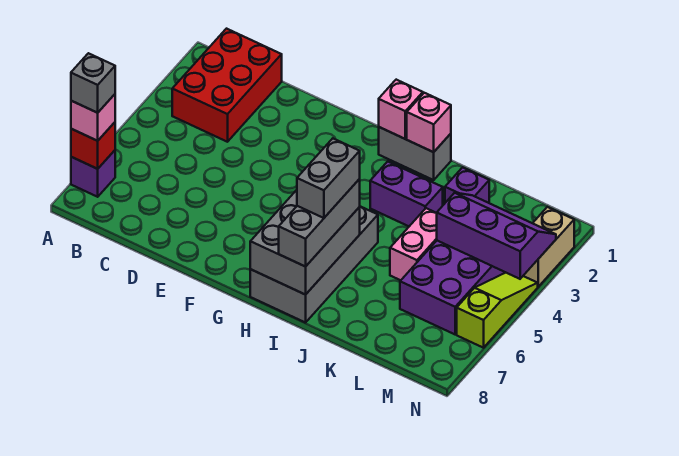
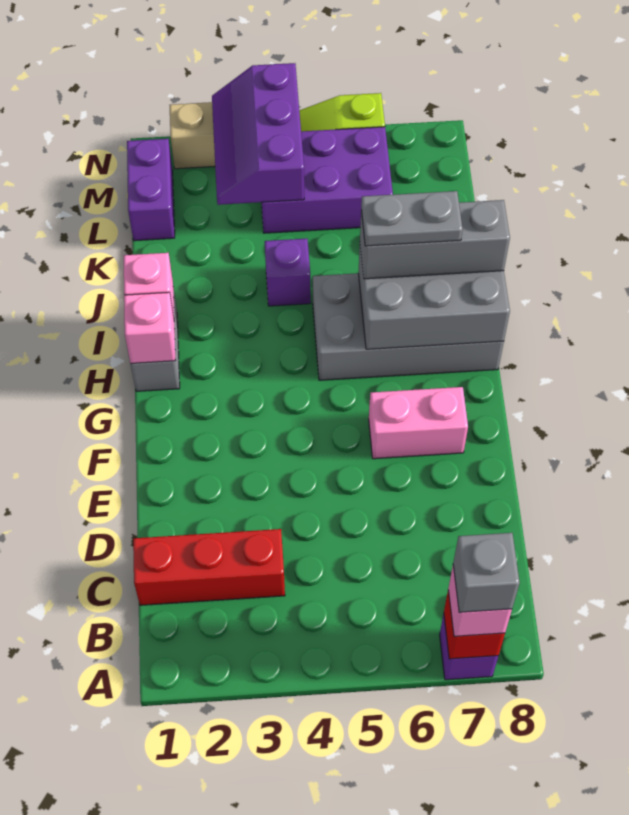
red 2x3 brick [172,29,282,142] -> red 1x3 brick [133,529,285,605]
purple 1x2 brick [370,162,443,226] -> purple 1x2 brick moved to [127,139,175,241]
grey 1x2 brick [297,139,360,218] -> grey 1x2 plate [361,191,463,246]
purple 1x1 brick [445,167,489,203] -> purple 1x1 brick moved to [265,239,311,306]
pink 1x2 brick [390,208,437,280] -> pink 1x2 brick moved to [369,387,468,459]

